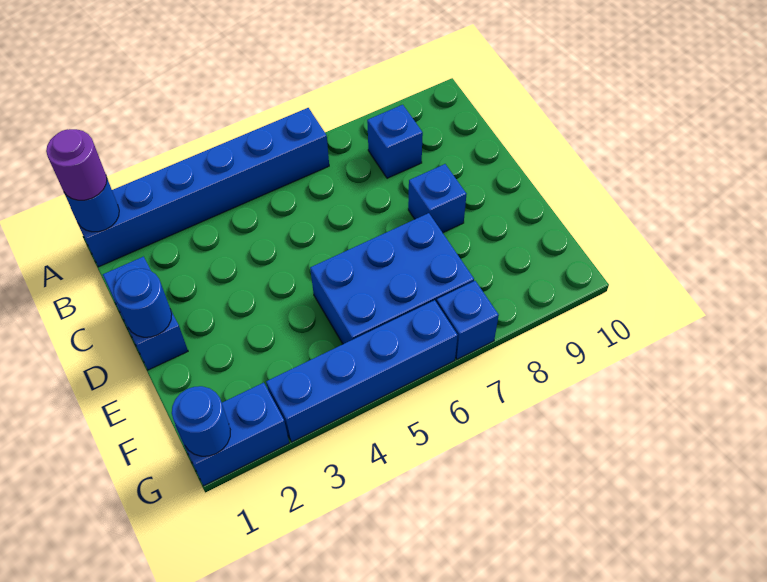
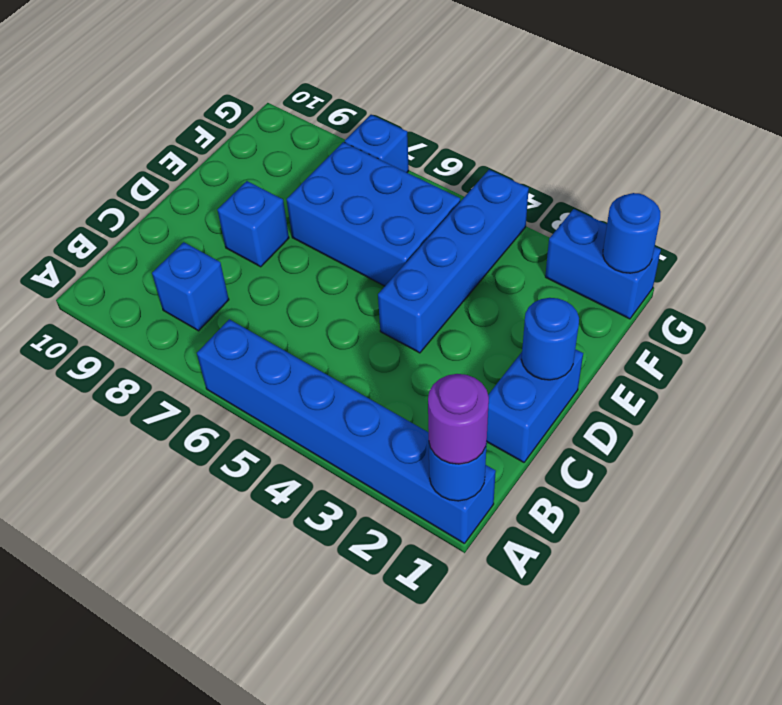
blue 1x4 brick [266,300,458,442] -> blue 1x4 brick turned to [378,170,529,353]

